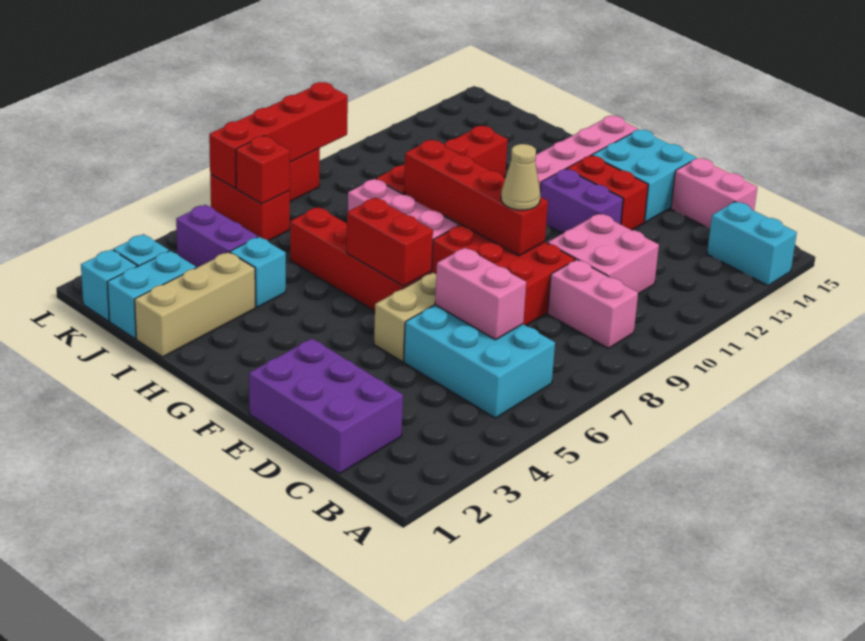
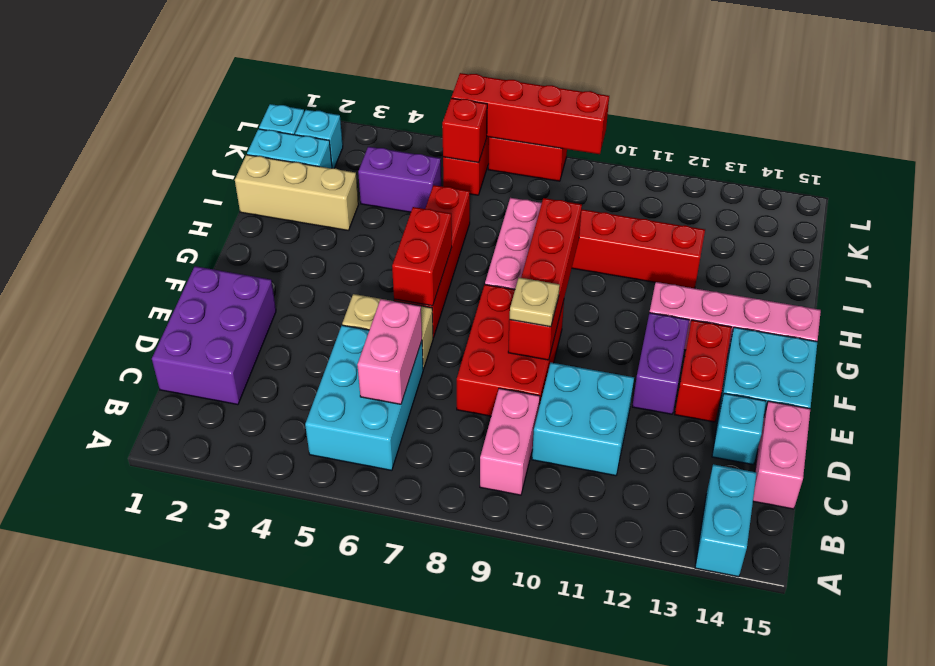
pink 2x2 brick [548,213,659,294] -> cyan 2x2 brick [532,363,634,476]
tan 1x1 cone [501,144,540,210] -> tan 1x1 plate [510,277,560,327]
cyan 1x1 brick [230,237,286,307] -> cyan 1x1 brick moved to [712,393,766,465]
purple 1x2 brick [176,205,258,268] -> purple 1x2 brick turned to [358,147,441,212]

